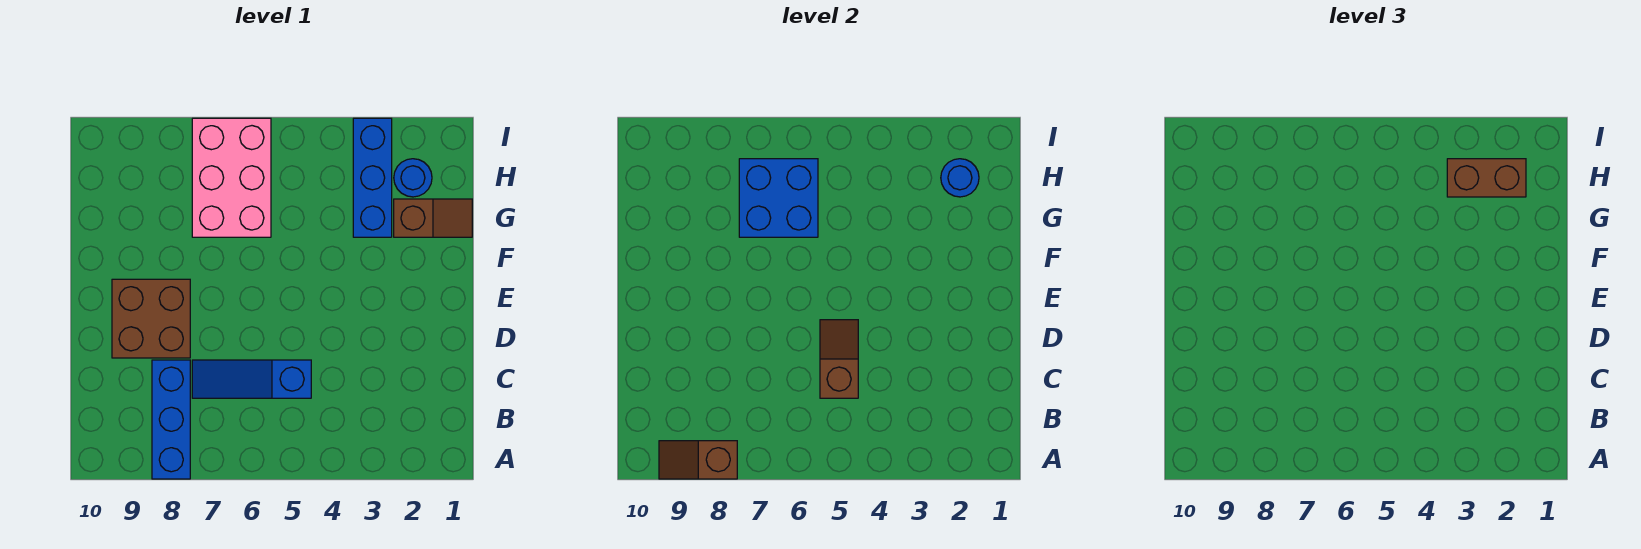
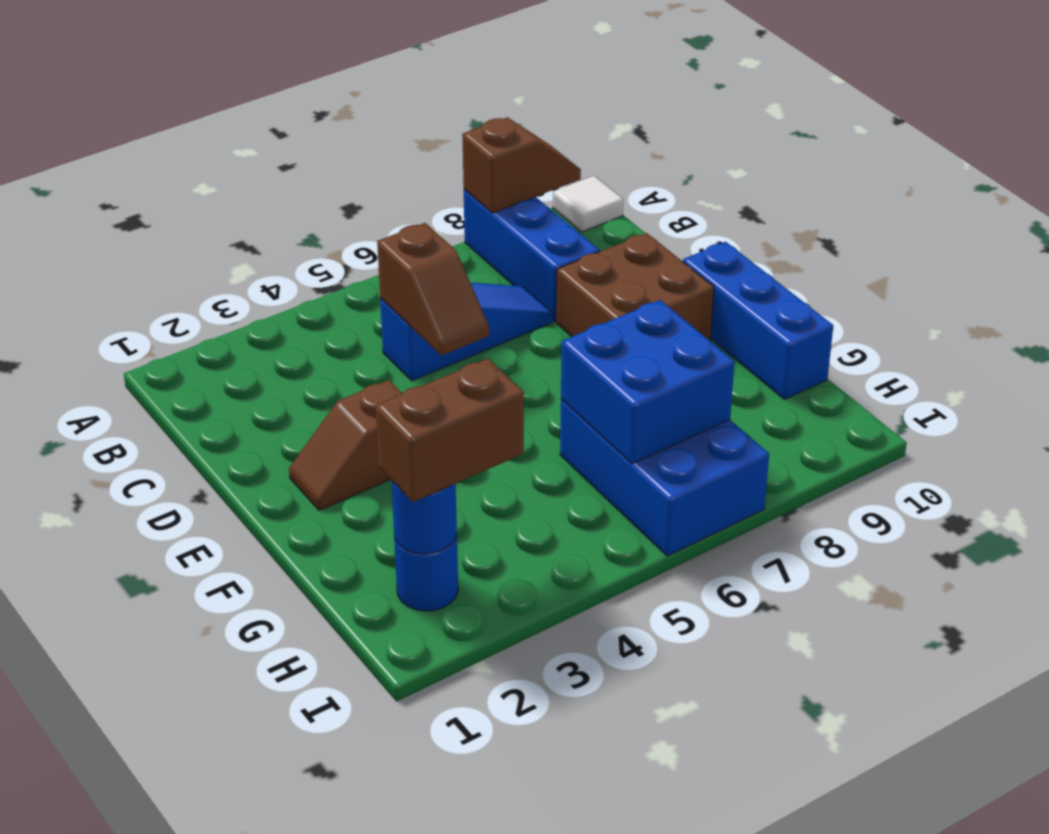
none -> white 1x1 tile [553,176,623,232]
brown 1x2 slope [394,199,472,237] -> brown 1x2 slope moved to [289,380,402,510]
blue 1x3 brick [353,118,392,237] -> blue 1x3 brick moved to [683,242,833,399]
pink 2x3 brick [192,118,271,237] -> blue 2x3 brick [560,399,769,556]

